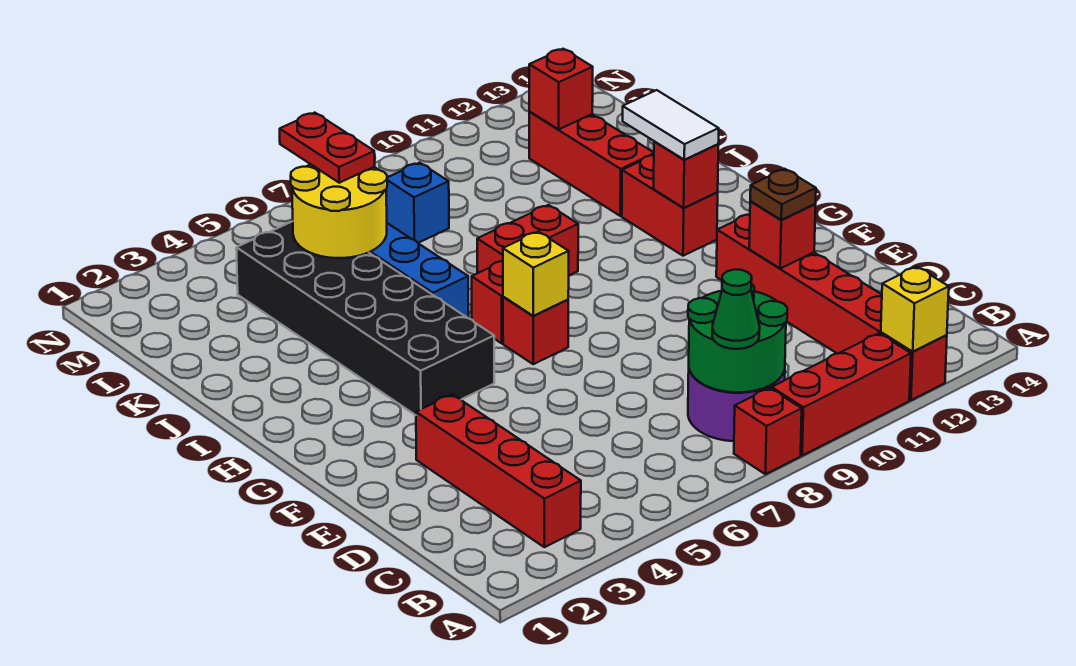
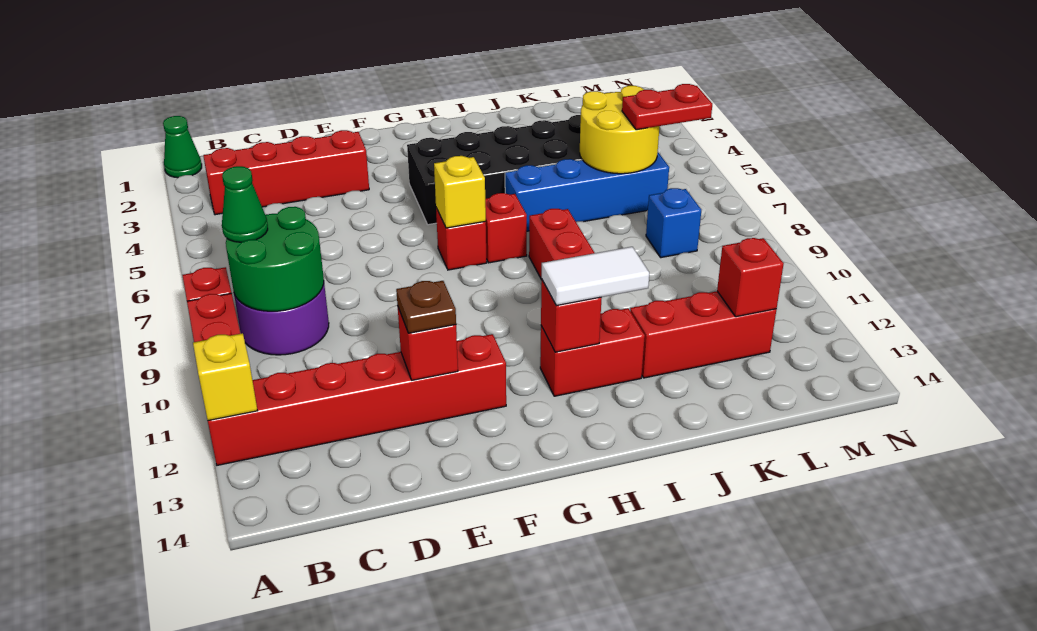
none -> green 1x1 cone [163,116,202,178]

